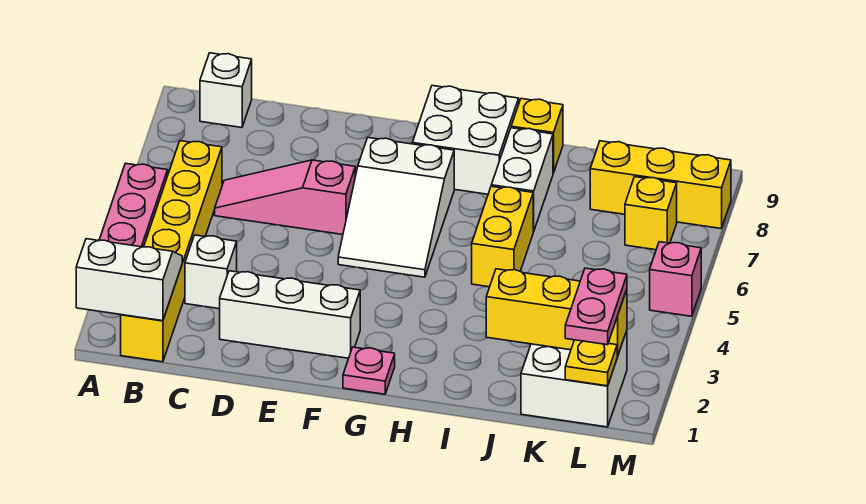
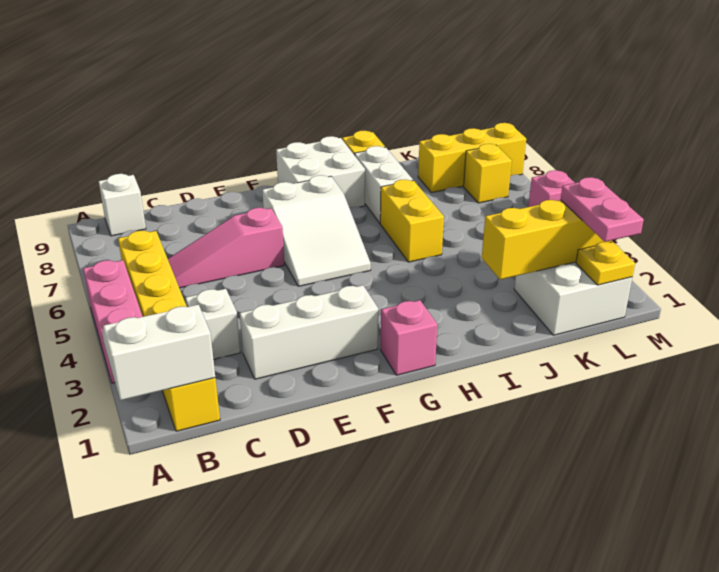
pink 1x1 plate [343,347,395,394] -> pink 1x1 brick [381,300,437,375]

